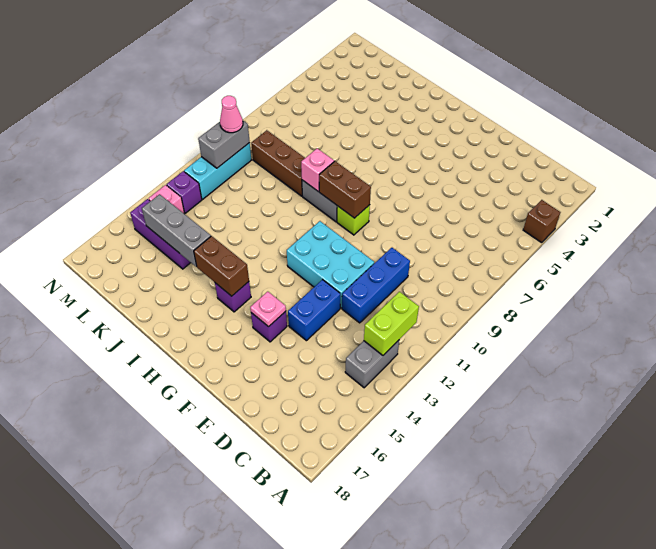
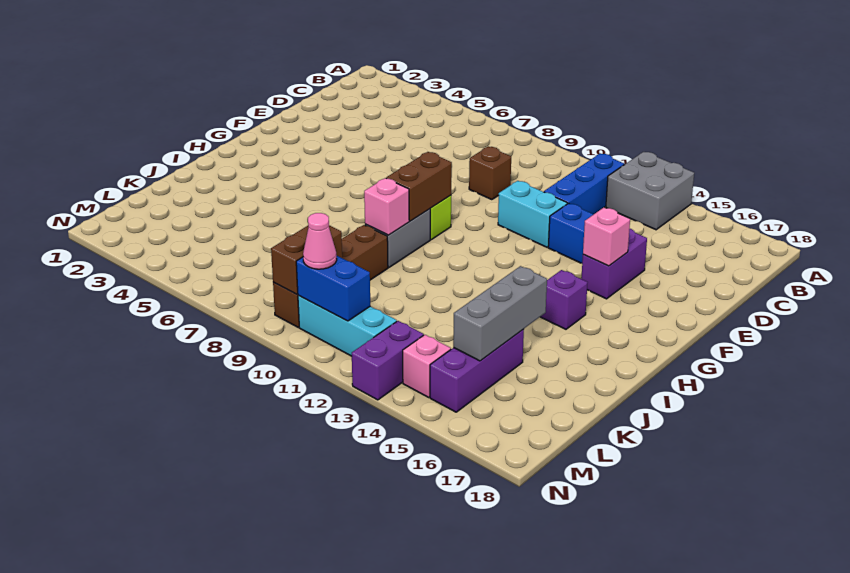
brown 1x1 brick [523,200,561,243] -> brown 1x1 brick moved to [469,146,511,200]
lime 1x2 brick [364,292,419,355] -> none
grey 1x2 brick [345,340,399,388] -> grey 2x2 brick [606,152,694,230]
blue 1x3 brick [342,248,410,323] -> blue 1x3 brick turned to [544,153,624,214]
cyan 2x3 brick [287,221,374,308] -> cyan 1x2 brick [498,181,567,247]
purple 1x1 brick [251,311,287,342] -> purple 1x2 brick [581,229,647,299]
pink 1x1 plate [250,292,286,327] -> pink 1x1 brick [583,207,630,266]
brown 1x2 brick [194,236,249,296] -> brown 1x2 brick moved to [271,225,342,294]
brown 1x3 brick [251,130,305,196] -> brown 1x4 brick [273,225,388,327]
grey 1x2 brick [198,121,250,168] -> blue 1x2 brick [296,255,370,321]
purple 1x1 brick [167,171,202,213] -> purple 1x2 brick [352,321,424,400]

